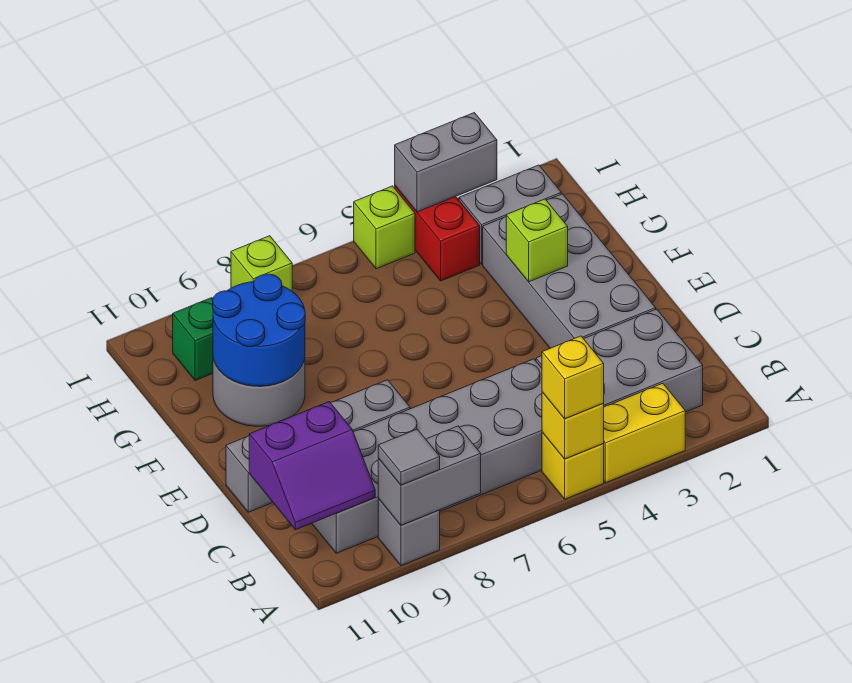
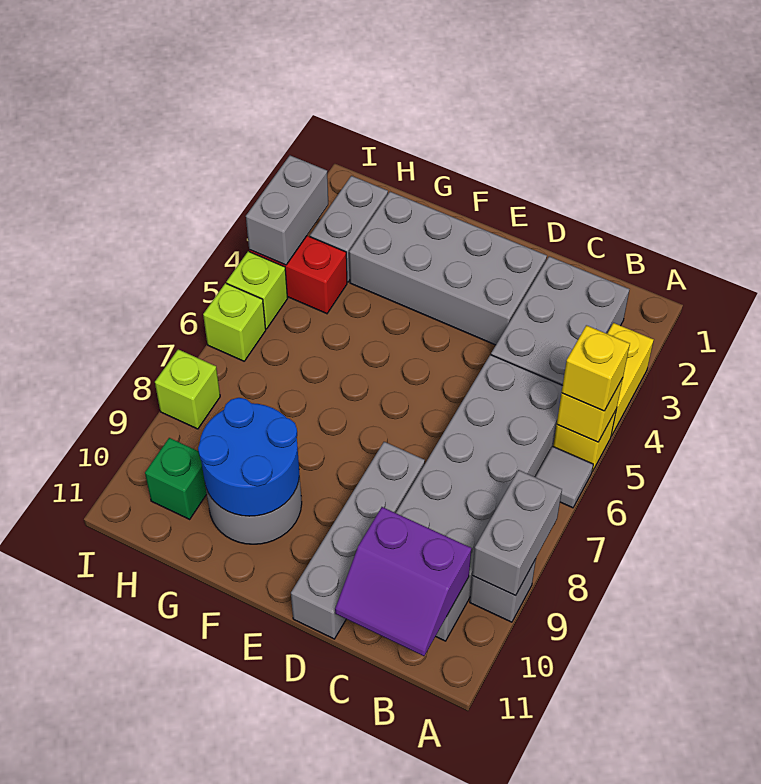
grey 1x1 tile [378,429,440,485] -> grey 1x1 tile moved to [536,447,593,508]
purple 2x2 slope [249,402,375,530] -> purple 2x2 slope turned to [335,507,472,656]
lime 1x1 brick [506,199,568,282] -> lime 1x1 brick moved to [203,283,266,361]

